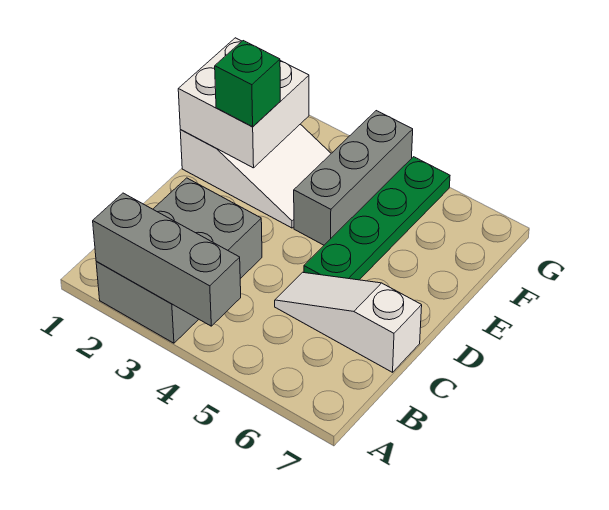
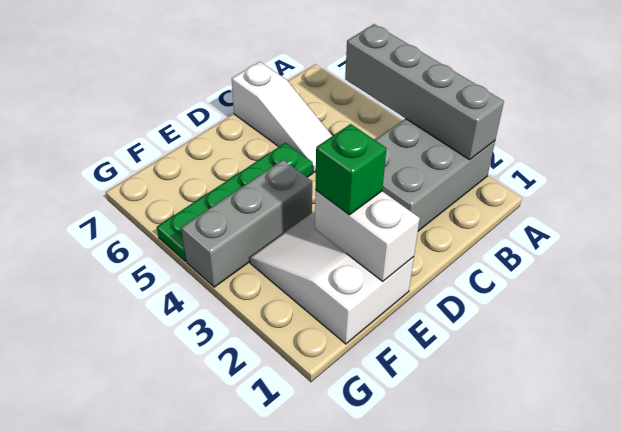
grey 1x3 brick [93,193,241,326] -> grey 1x4 brick [345,24,504,160]
white 2x2 brick [178,38,309,168] -> white 1x2 brick [315,190,420,281]

